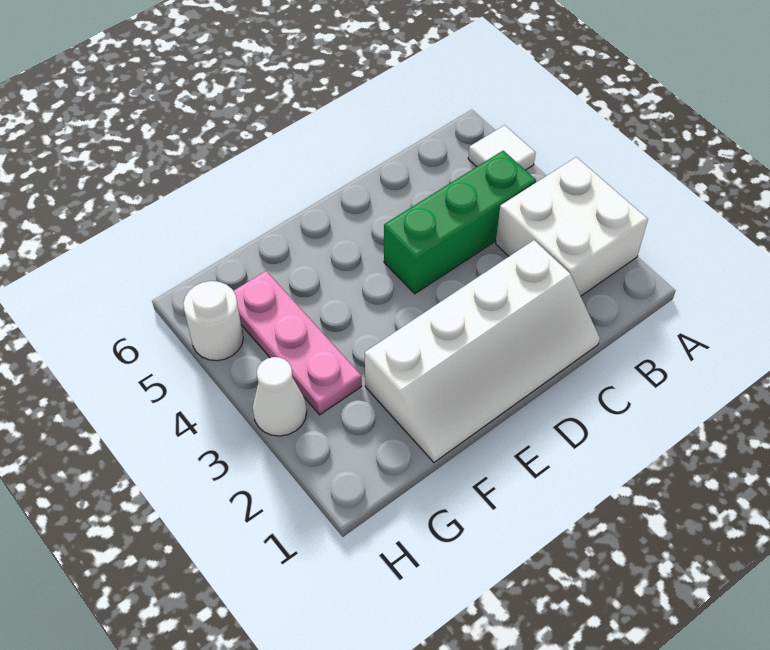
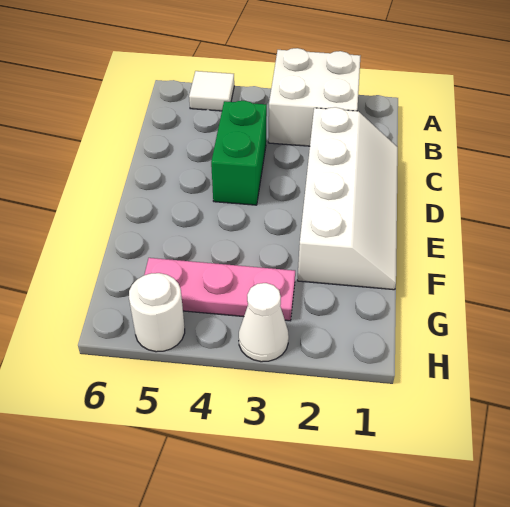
green 1x3 brick [384,151,536,294] -> green 1x2 brick [211,101,267,205]

